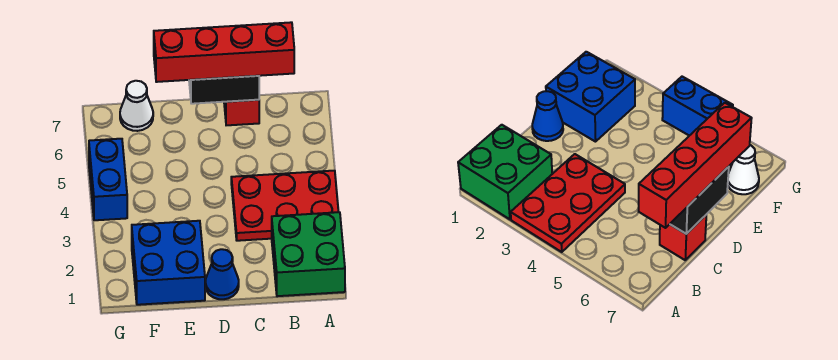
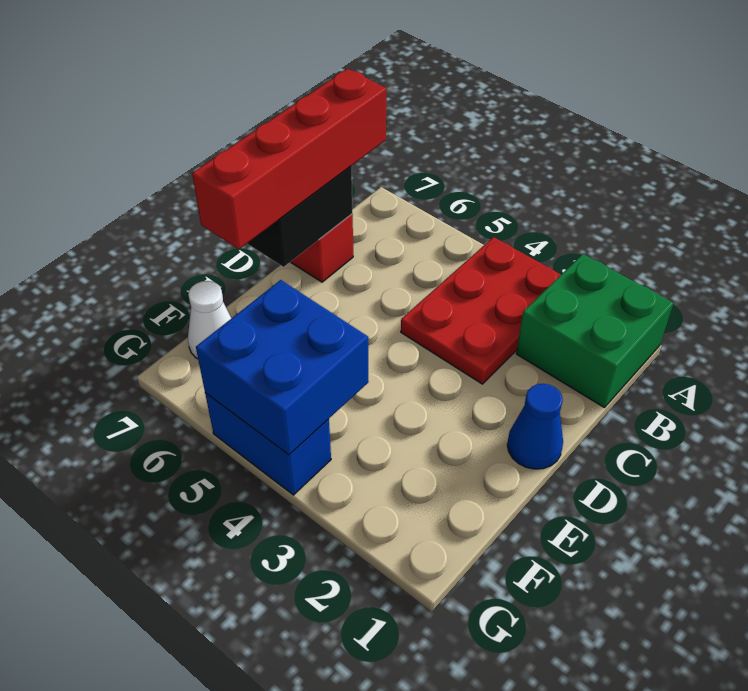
blue 2x2 brick [132,221,205,305] -> blue 2x2 brick moved to [196,280,369,455]

